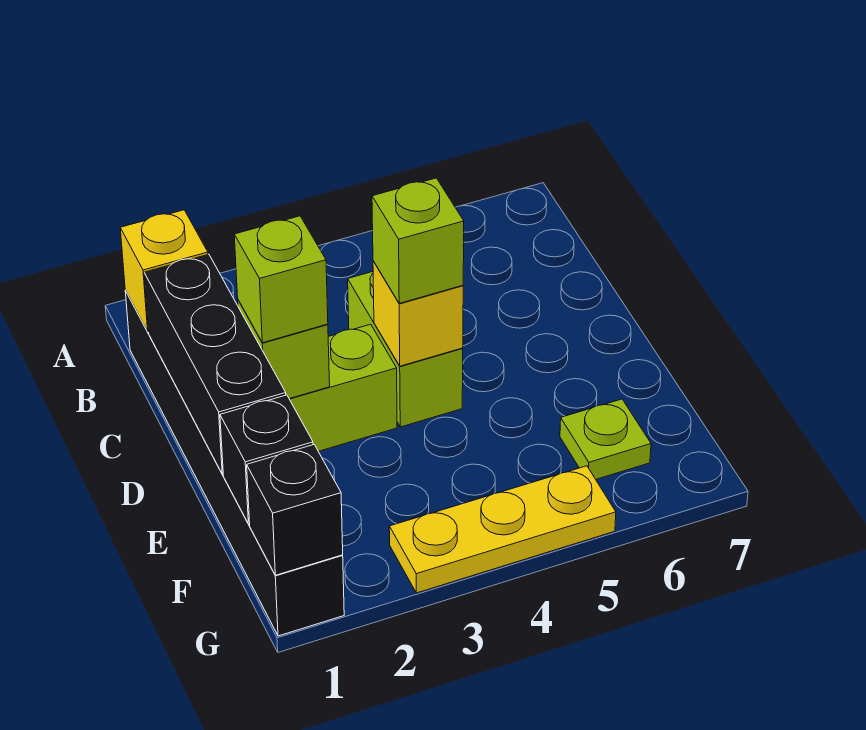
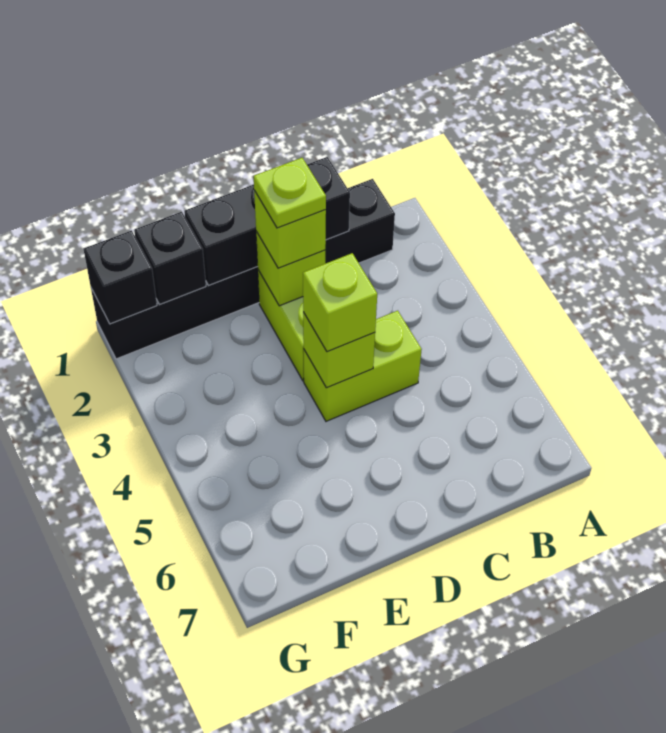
yellow 1x1 brick [120,210,208,332] -> none
yellow 1x1 brick [373,261,463,366] -> lime 1x1 brick [303,312,375,388]
lime 1x1 plate [560,399,651,479] -> lime 1x1 plate moved to [254,158,326,228]
yellow 1x3 plate [389,466,616,593] -> none

